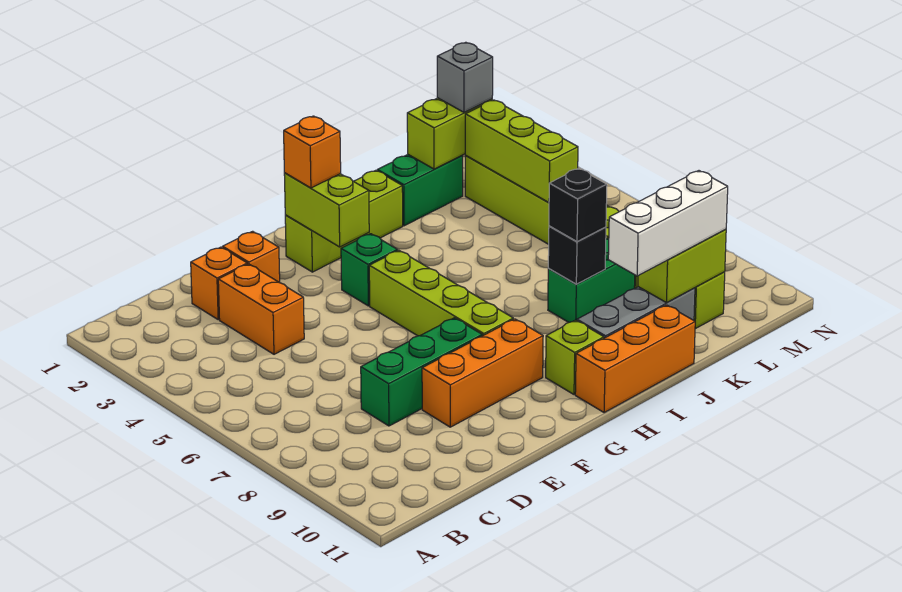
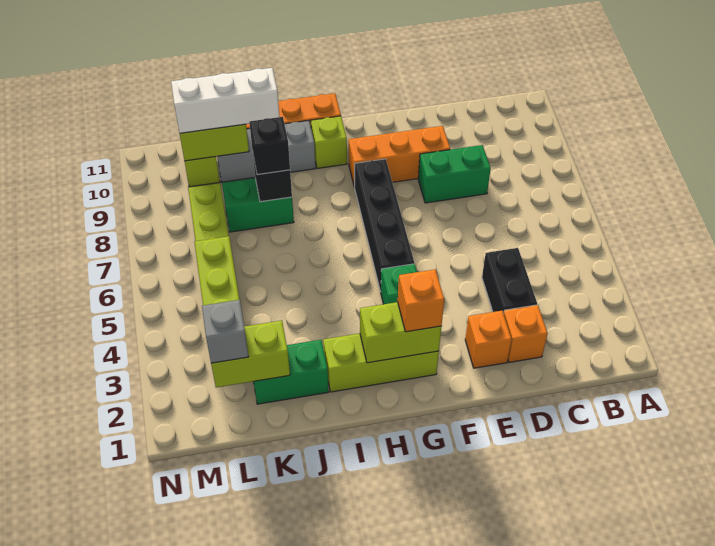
orange 1x2 brick [218,264,304,354] -> black 1x2 brick [482,248,537,313]
green 1x3 brick [361,318,482,426] -> green 1x2 brick [418,145,491,203]
lime 1x2 brick [284,173,369,247] -> lime 1x2 brick turned to [360,302,441,363]
lime 1x4 brick [369,250,513,336] -> black 1x4 brick [355,159,414,292]

